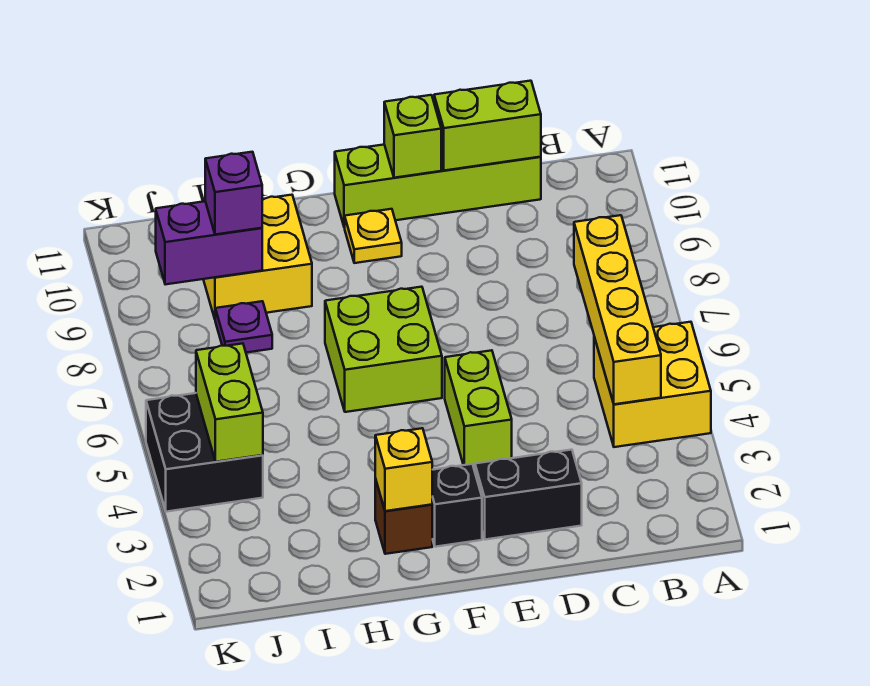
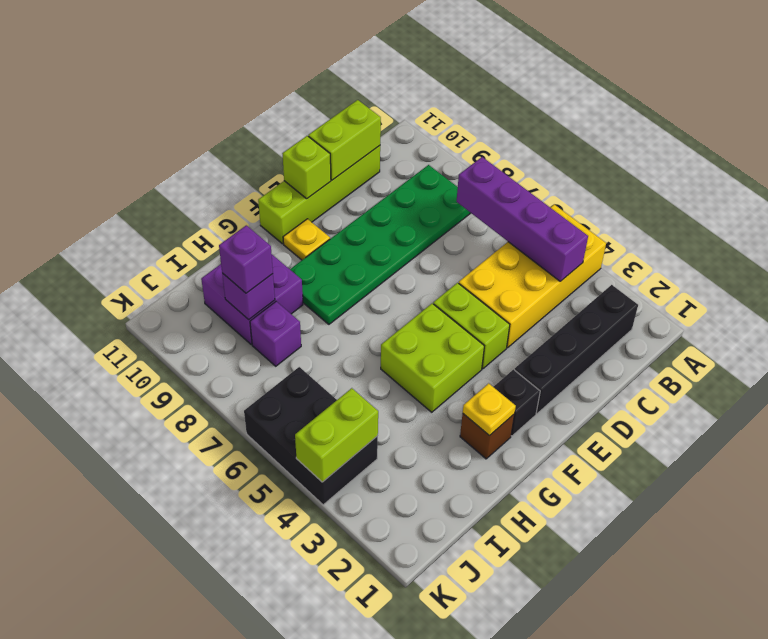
yellow 2x2 brick [594,322,711,447] -> yellow 2x4 brick [459,204,606,348]
yellow 1x4 brick [574,215,661,404] -> purple 1x4 brick [456,157,588,281]
none -> green 2x6 plate [290,165,470,324]
black 1x2 brick [475,450,582,540] -> black 1x4 brick [515,285,638,414]
lime 2x2 brick [325,287,442,412] -> lime 2x2 brick moved to [381,303,484,412]
yellow 1x1 brick [375,428,432,511] -> yellow 1x1 plate [463,383,516,436]
yellow 2x2 brick [203,195,312,319] -> purple 2x2 brick [201,255,303,344]
purple 1x1 plate [215,301,272,353] -> purple 1x1 brick [250,301,301,366]
purple 1x2 brick [156,201,262,285] -> purple 1x1 brick [222,273,275,320]
black 2x2 brick [146,393,263,512] -> black 2x3 brick [244,367,378,505]
lime 1x2 brick [196,344,263,462] -> lime 1x2 brick turned to [295,388,378,482]

